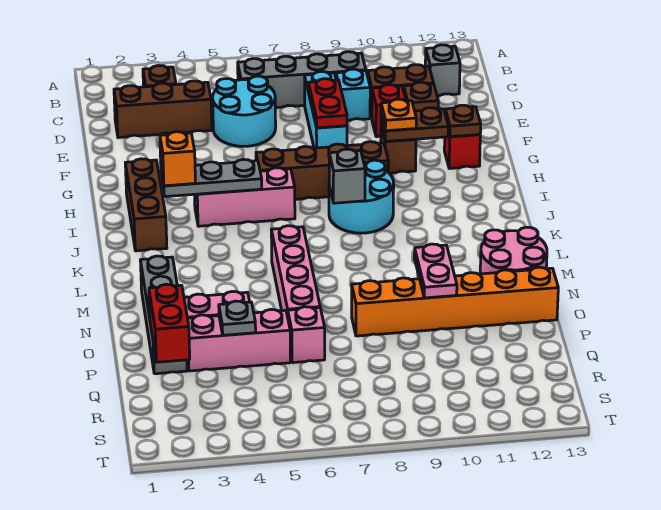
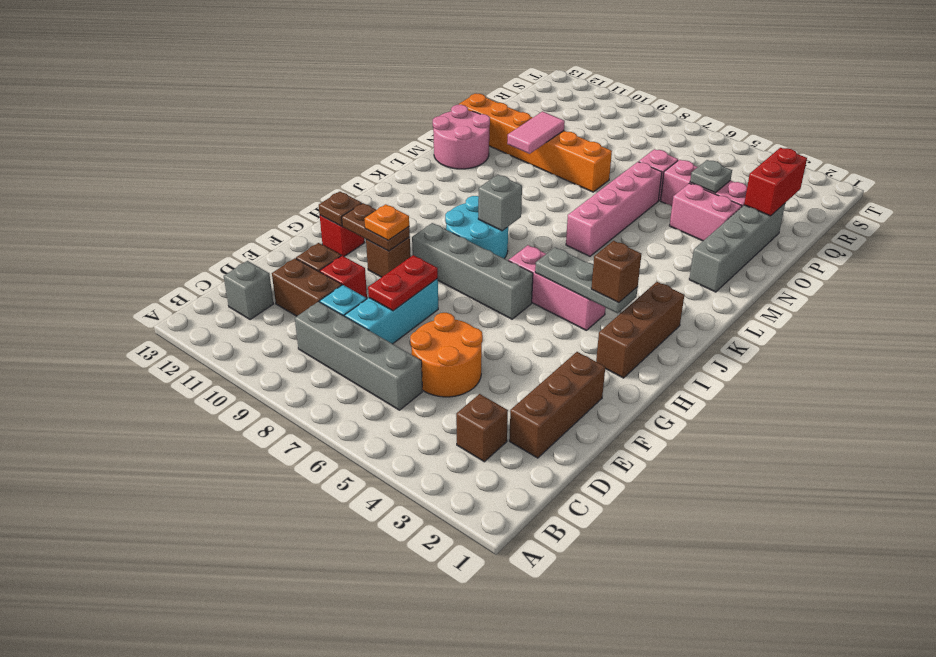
brown 1x3 brick [114,81,212,138] -> brown 1x3 brick turned to [509,352,605,458]
cyan 2x2 round brick [213,76,276,146] -> orange 2x2 round brick [410,313,483,397]
brown 1x4 brick [256,142,388,199] -> grey 1x4 brick [412,223,533,319]
orange 1x1 brick [160,132,195,186] -> brown 1x1 brick [591,241,641,303]
pink 1x2 plate [414,244,457,298] -> pink 1x2 tile [507,111,565,154]

